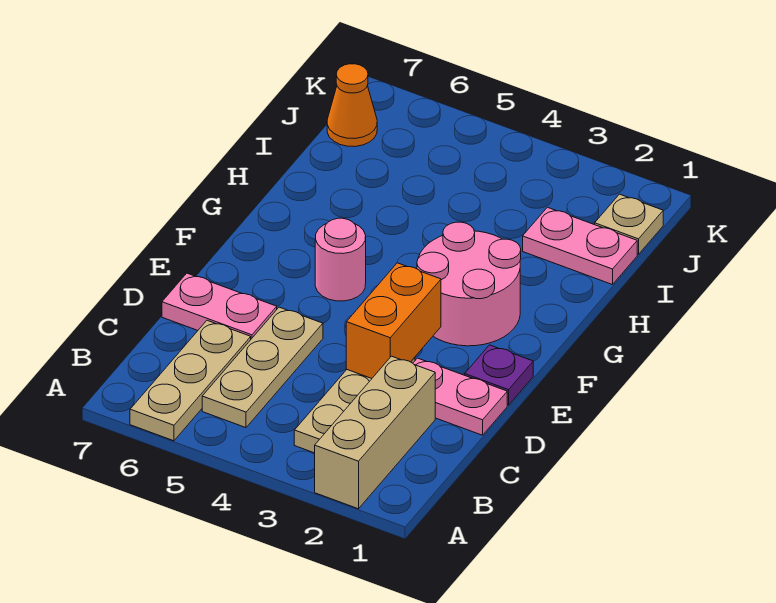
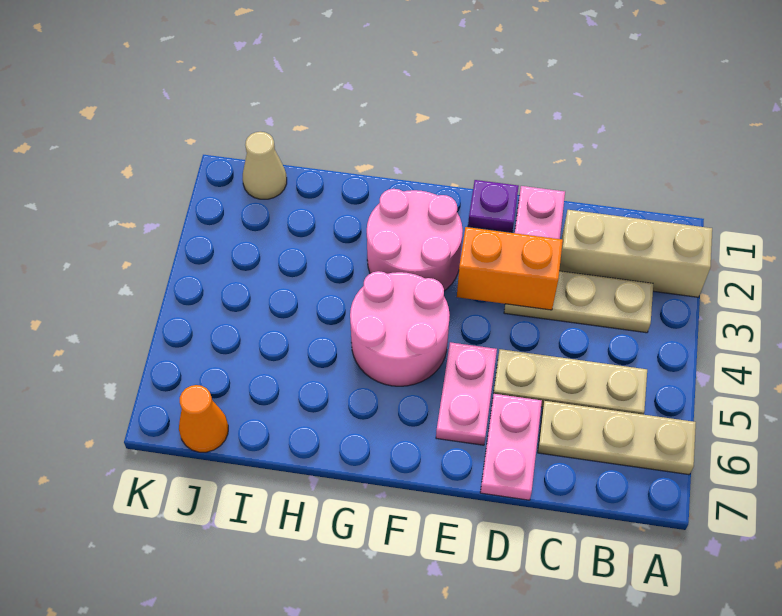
pink 1x1 round brick [315,218,366,301] -> pink 2x2 round brick [350,271,450,386]
pink 1x2 plate [523,207,637,285] -> pink 1x2 plate moved to [436,342,497,445]
tan 1x1 plate [595,194,663,254] -> tan 1x1 cone [243,132,287,199]

